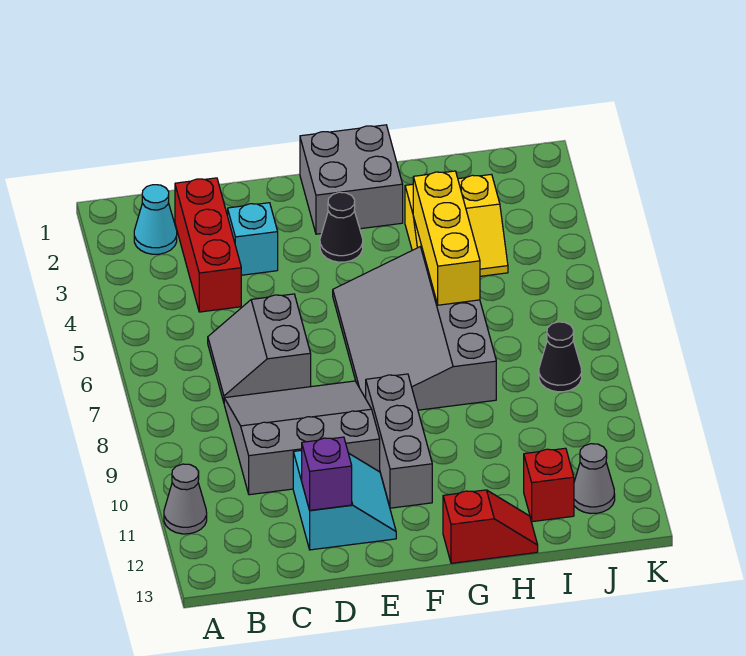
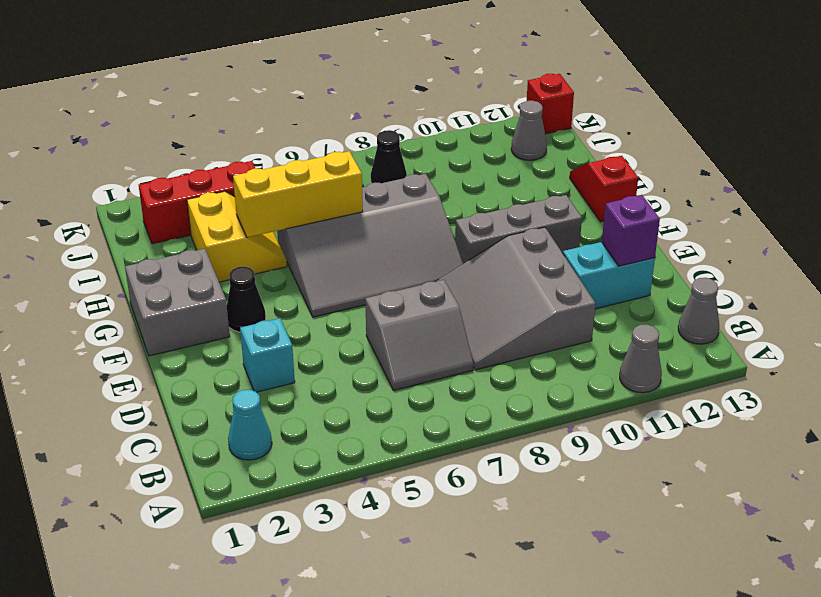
none -> grey 1x1 cone [678,278,719,344]
red 1x3 brick [175,178,241,312] -> red 1x3 brick moved to [139,161,256,244]
red 1x1 brick [524,448,574,522] -> red 1x1 brick moved to [527,74,574,134]

